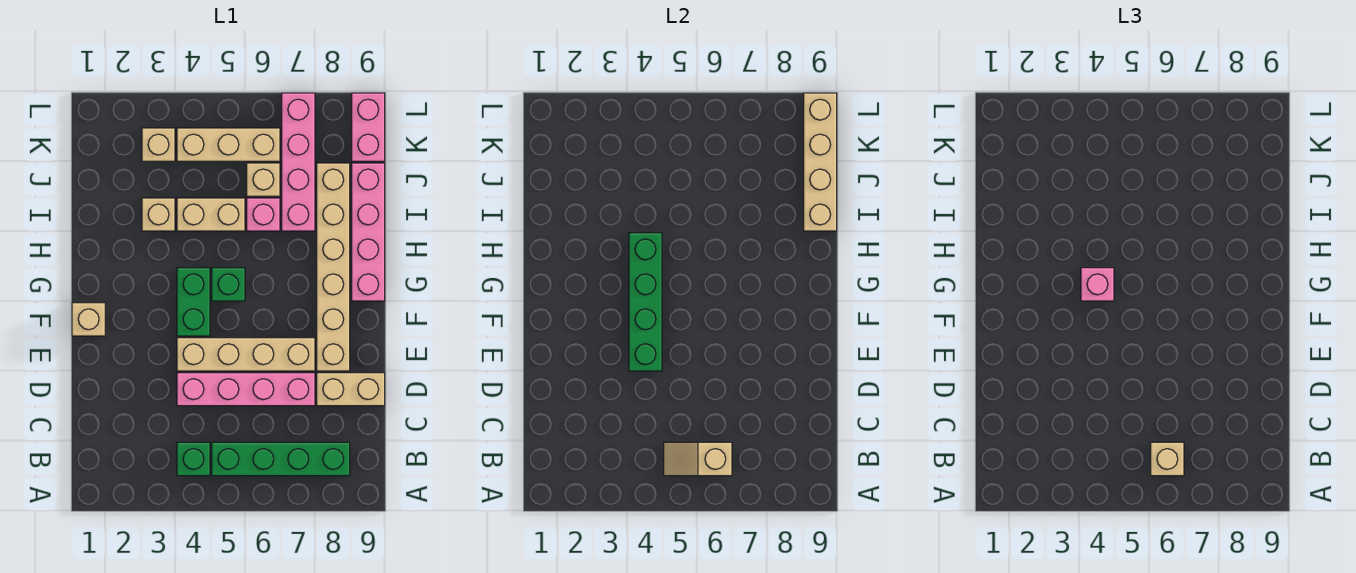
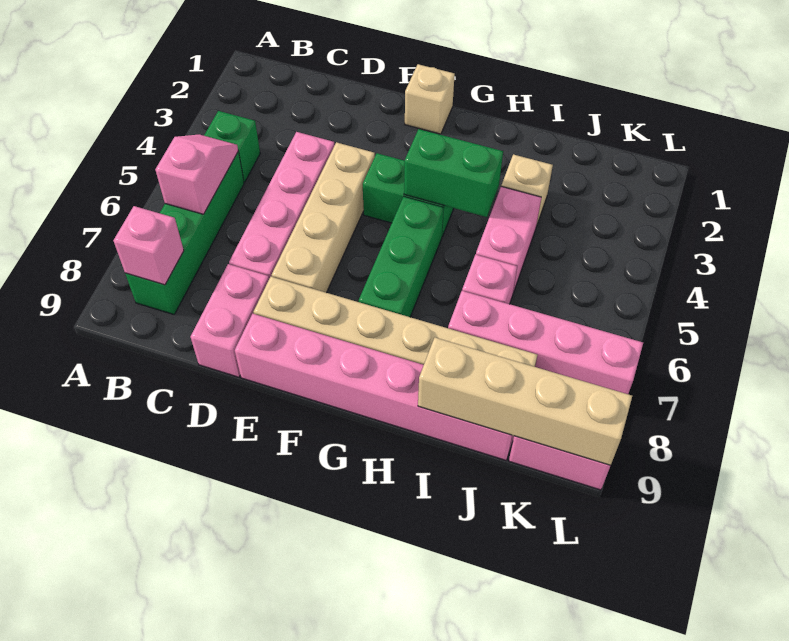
tan 1x2 slope [664,442,732,476] -> pink 1x2 slope [155,134,238,214]
tan 1x1 brick [1151,442,1184,476] -> none
tan 1x2 brick [317,373,385,406] -> pink 1x2 brick [191,264,269,377]
green 1x4 brick [629,233,662,371] -> green 1x2 brick [404,129,503,217]
pink 1x1 brick [1081,268,1114,301] -> pink 1x1 brick moved to [113,206,184,285]
green 1x1 brick [212,268,245,301] -> green 1x3 brick [359,197,444,317]
pink 1x4 brick [352,163,385,301] -> pink 1x6 brick [235,314,514,460]
tan 1x2 brick [177,198,245,231] -> pink 1x2 brick [476,187,541,293]
tan 1x1 brick [247,163,280,196] -> none
tan 1x1 brick [142,128,175,161] -> none
tan 1x3 brick [177,128,280,161] -> none

